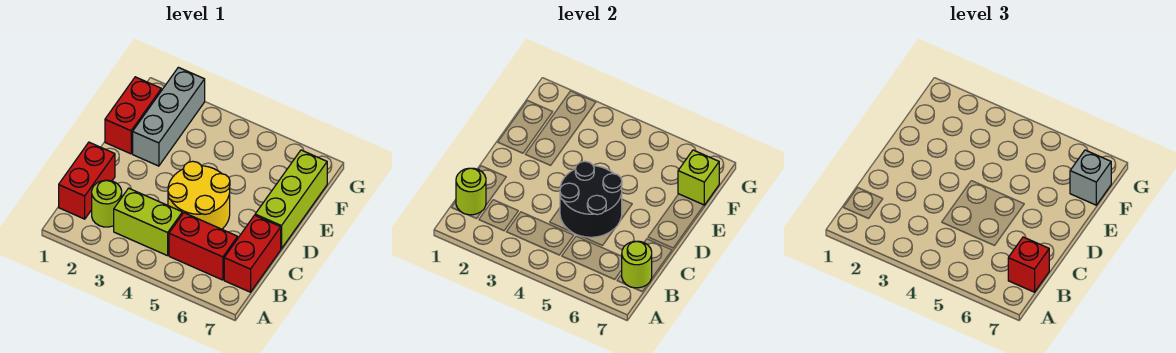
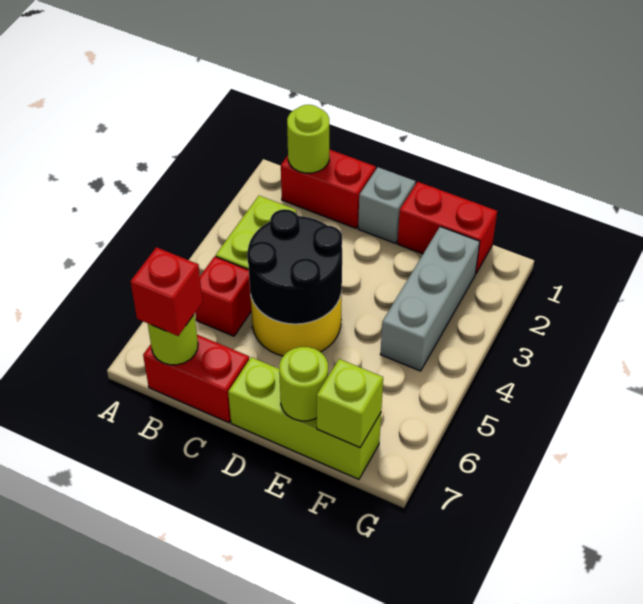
lime 1x1 round brick [92,180,122,227] -> lime 1x1 round brick moved to [279,347,328,421]
red 1x2 brick [169,213,238,280] -> red 1x1 brick [195,256,251,336]
grey 1x3 brick [133,67,205,166] -> grey 1x3 brick turned to [380,227,480,371]
grey 1x1 brick [1070,150,1111,205] -> grey 1x1 brick moved to [358,167,415,243]

